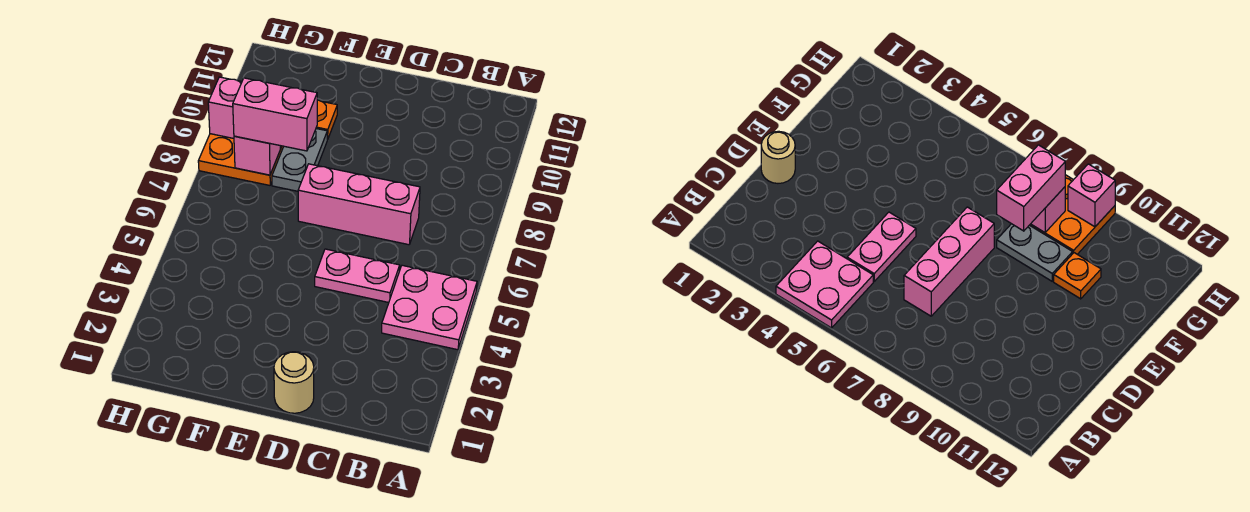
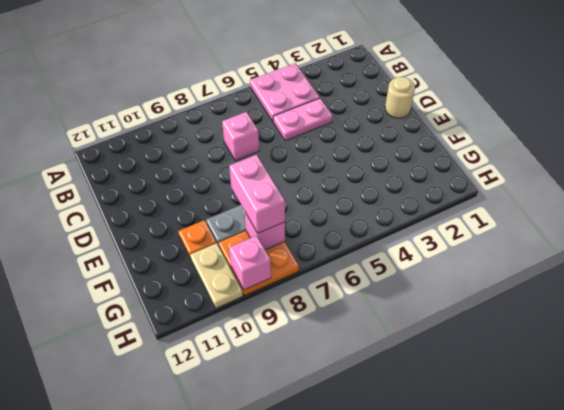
pink 1x2 plate [315,249,400,302] -> pink 1x2 plate turned to [273,98,333,141]
pink 1x3 brick [298,164,420,245] -> pink 1x1 brick [222,112,259,161]
none -> tan 1x2 plate [190,243,243,308]

